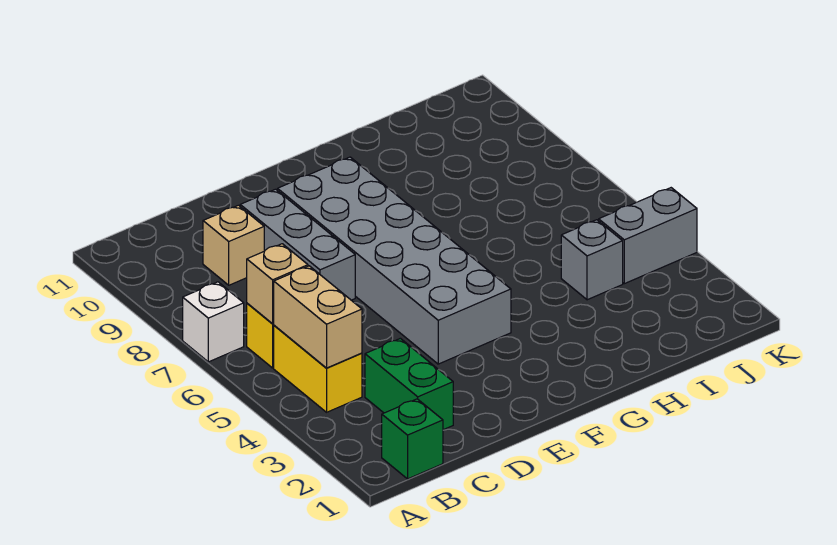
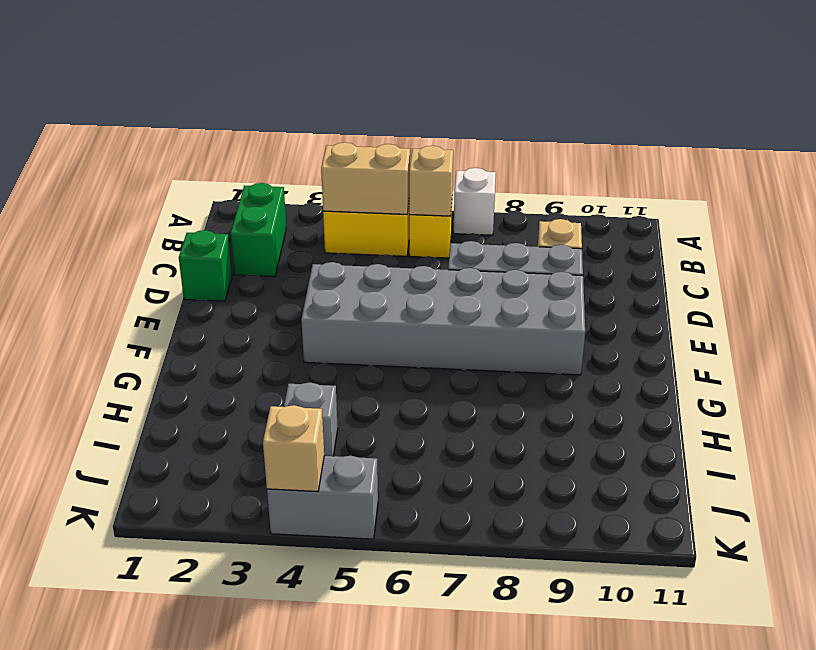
green 1x1 brick [382,399,443,479] -> green 1x1 brick moved to [179,230,232,301]
green 1x2 brick [365,338,453,430] -> green 1x2 brick turned to [231,183,286,277]
grey 1x2 brick [599,188,697,284] -> grey 1x2 brick turned to [267,456,378,539]
none -> tan 1x1 brick [263,405,324,492]

